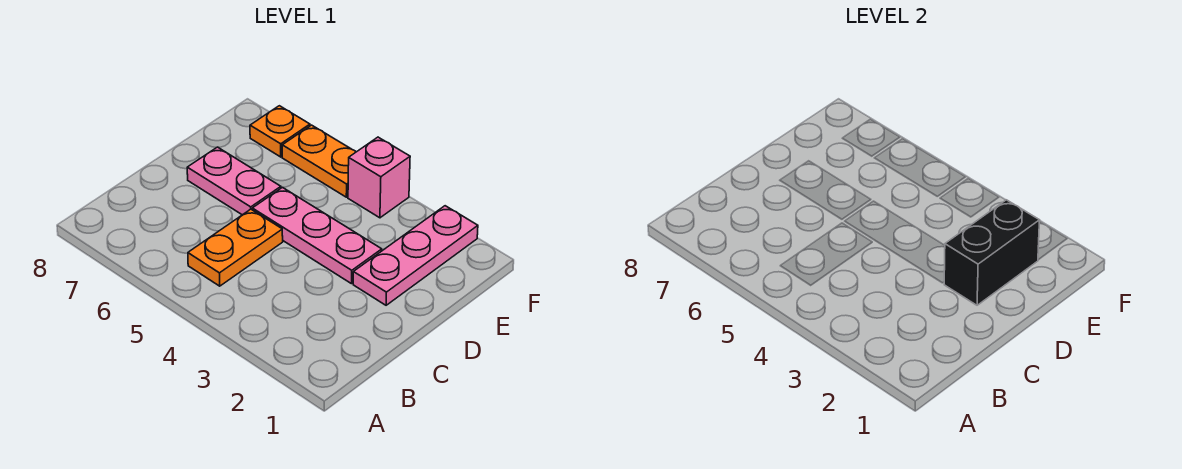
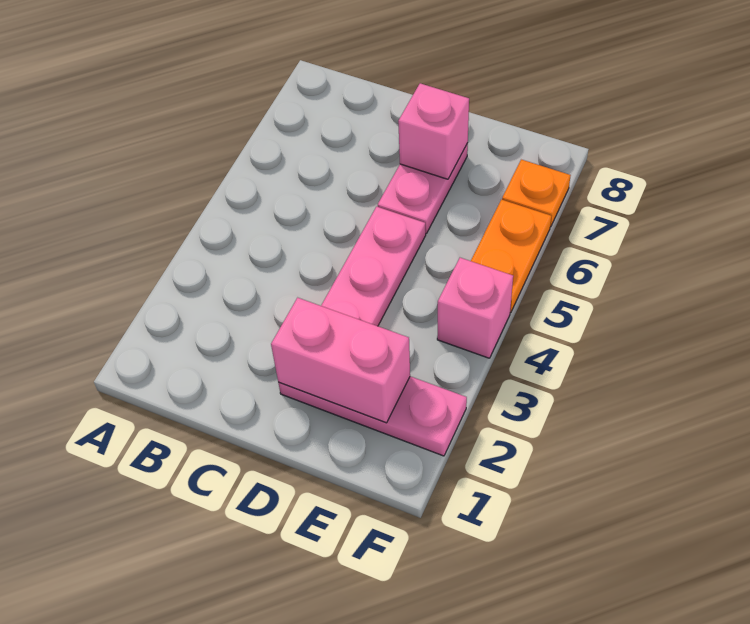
orange 1x2 plate [188,209,283,286] -> none
black 1x2 brick [944,200,1040,305] -> pink 1x2 brick [271,298,410,423]
none -> pink 1x1 brick [398,83,469,179]

